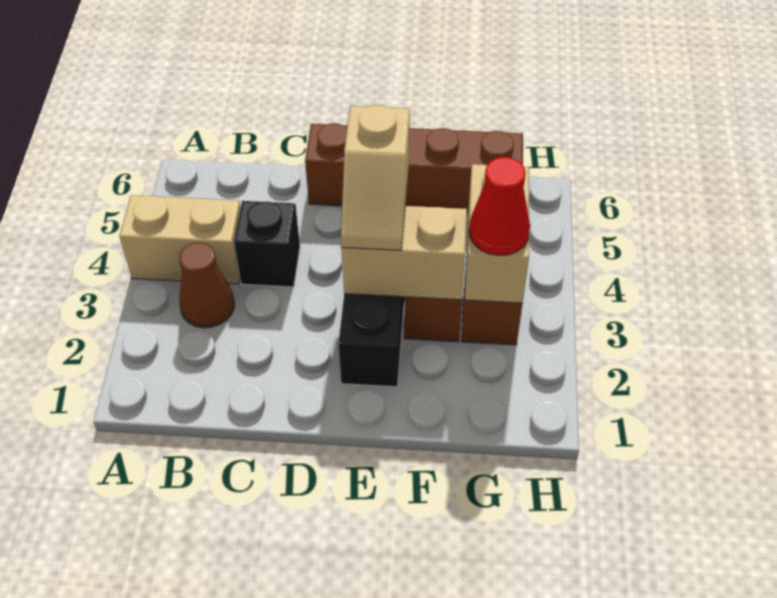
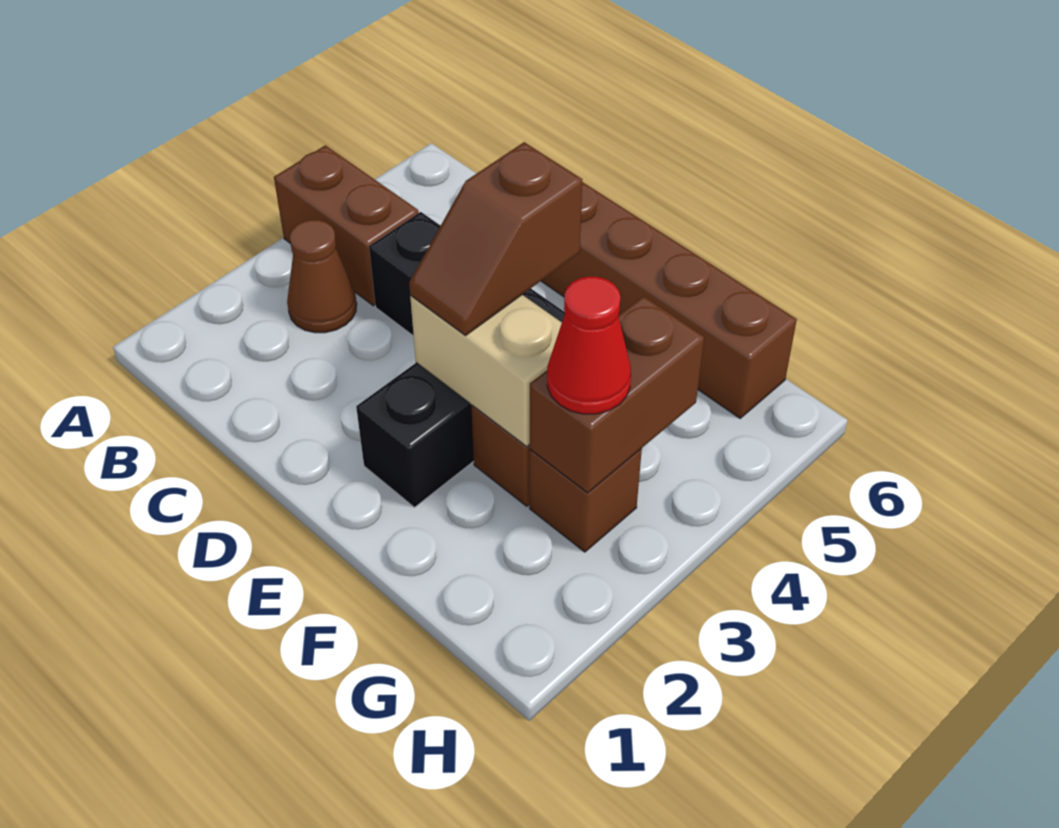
tan 1x2 brick [119,195,241,284] -> brown 1x2 brick [274,145,419,306]
tan 1x2 slope [341,105,410,250] -> brown 1x2 slope [409,142,582,336]
tan 1x2 brick [465,164,529,303] -> brown 1x2 brick [530,296,704,493]

